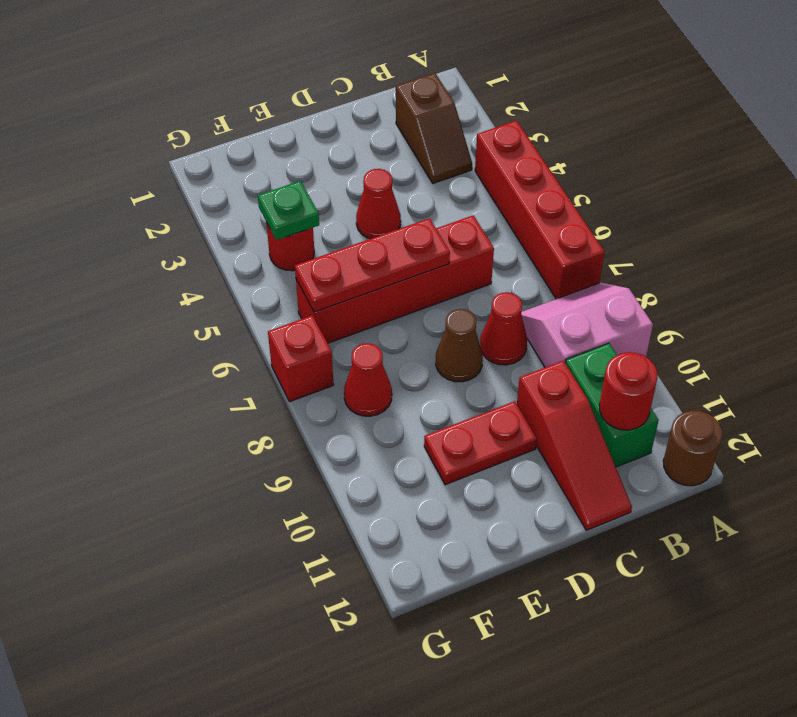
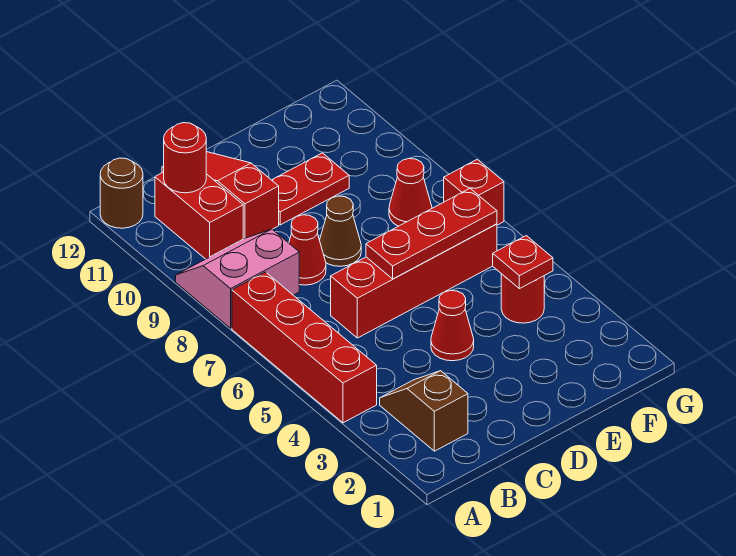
pink 2x2 slope [521,283,653,367] -> pink 2x2 slope turned to [176,229,299,328]
green 1x2 brick [565,343,659,467] -> red 1x2 brick [155,172,243,259]
green 1x1 plate [258,181,319,240] -> red 1x1 plate [493,236,553,289]

